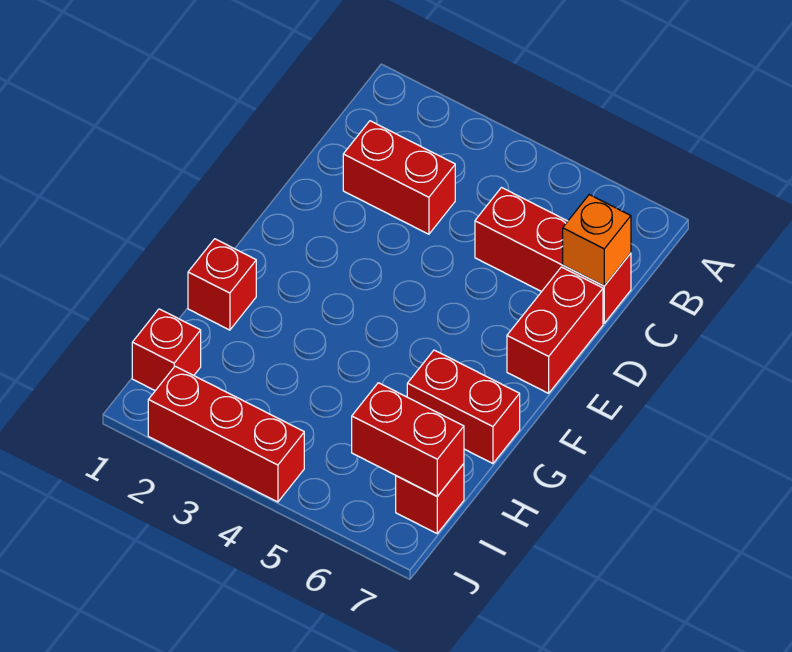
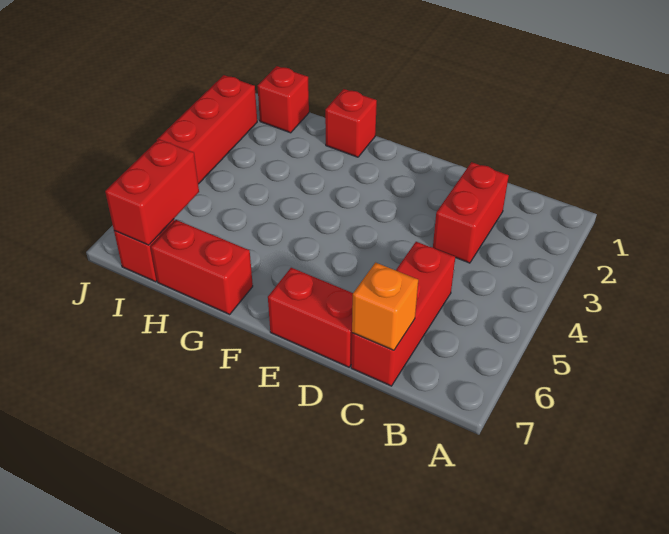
red 1x2 brick [407,350,520,464] -> red 1x2 brick turned to [151,220,253,314]

